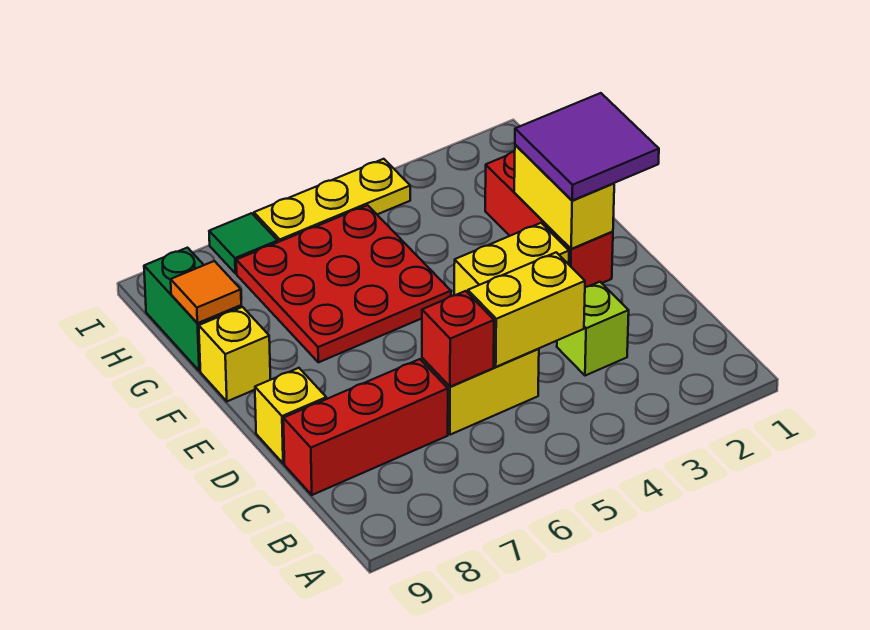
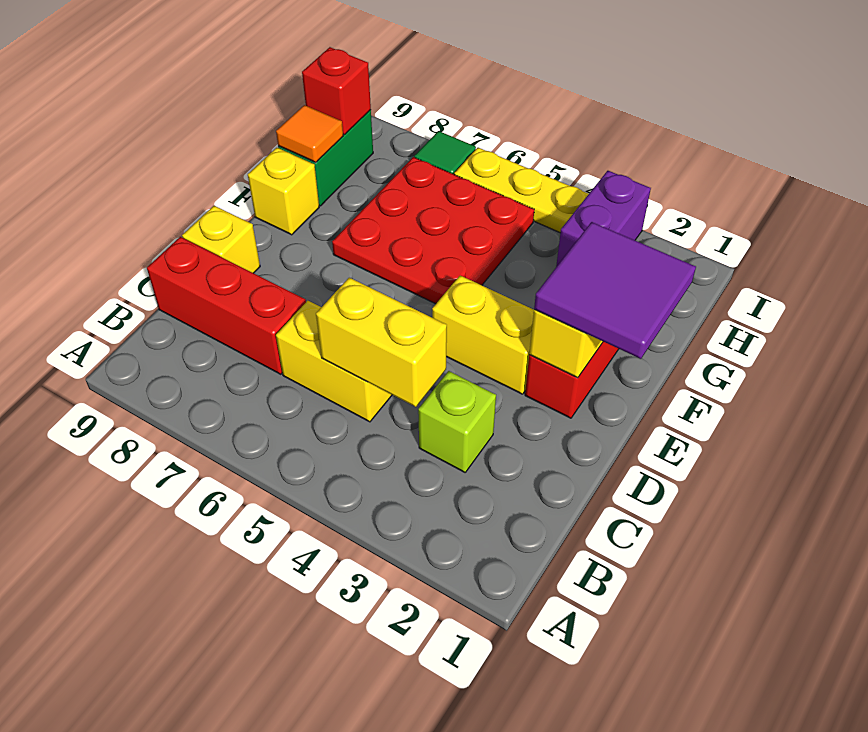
red 1x1 brick [422,291,494,387] -> red 1x1 brick moved to [302,47,371,135]
none -> purple 1x2 brick [556,171,651,267]

